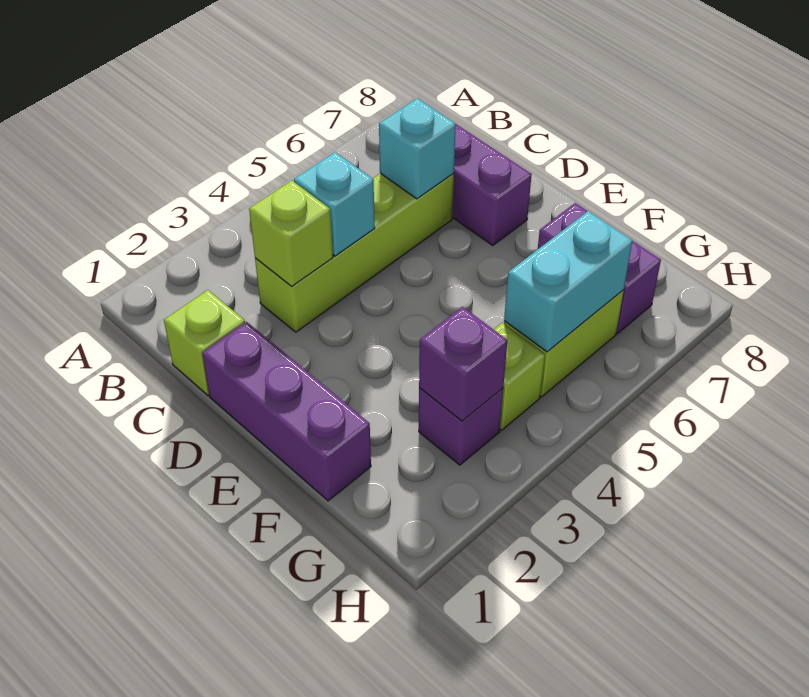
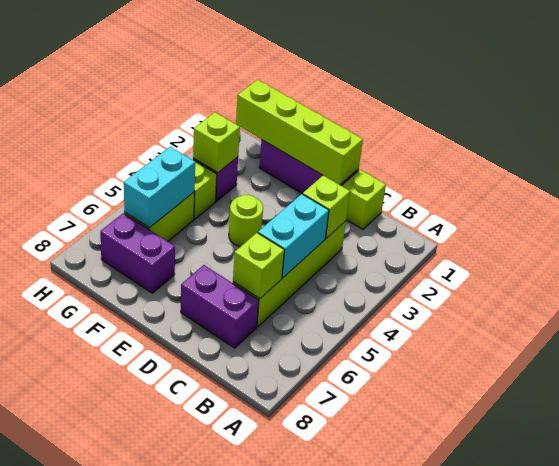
cyan 1x1 brick [294,152,375,256] -> cyan 1x2 brick [258,194,329,278]
cyan 1x1 brick [379,98,456,199] -> lime 1x1 brick [233,233,284,299]
none -> lime 1x4 brick [236,80,363,185]
none -> lime 1x1 round brick [229,195,263,247]
purple 1x1 brick [419,307,507,421] -> lime 1x1 brick [193,112,240,173]

